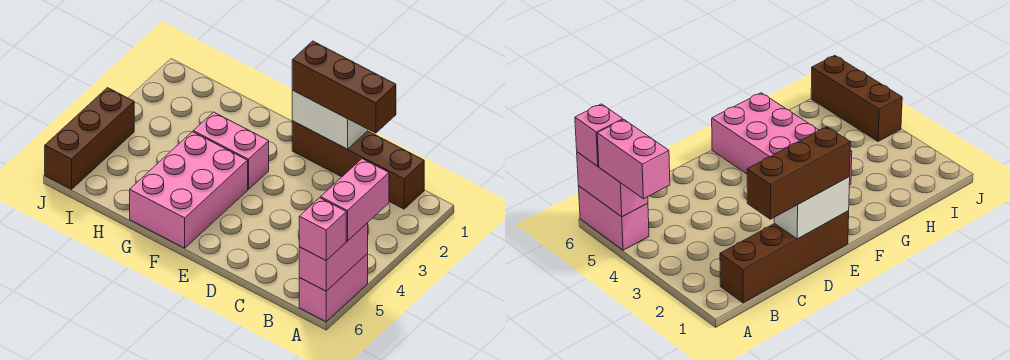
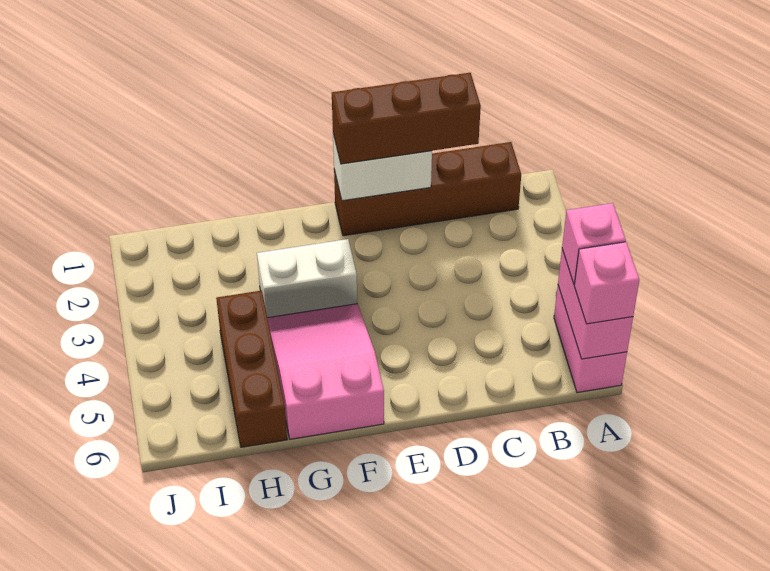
pink 1x2 brick [321,159,389,241] -> pink 1x1 brick [562,203,626,284]
pink 1x2 brick [193,112,269,189] -> white 1x2 brick [257,239,357,318]
pink 2x3 brick [130,132,248,248] -> pink 2x3 slope [267,304,384,439]
brown 1x3 brick [45,88,134,189] -> brown 1x3 brick moved to [216,291,287,447]

